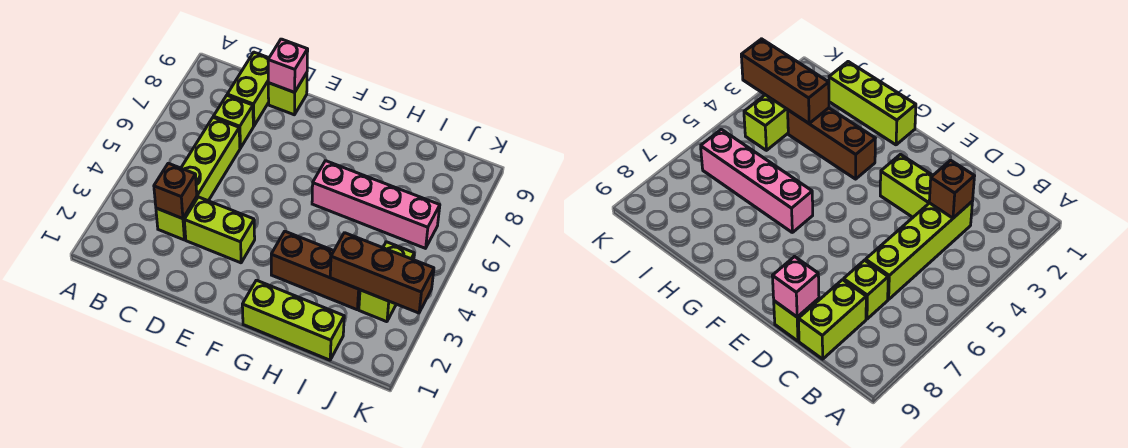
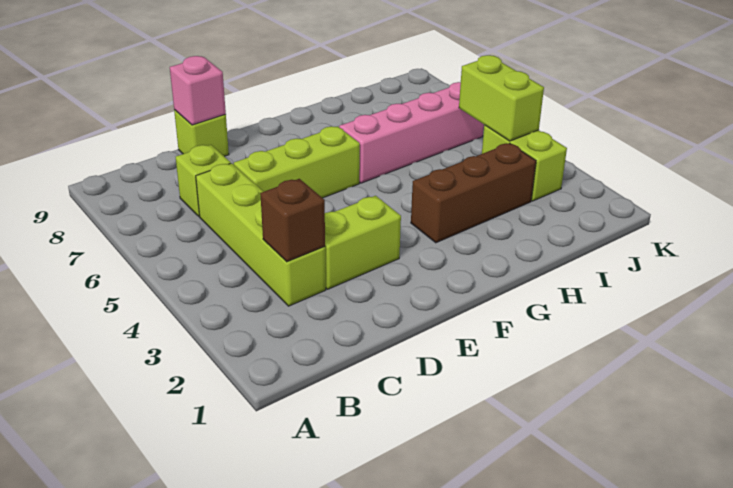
lime 1x2 brick [227,52,269,126] -> lime 1x2 brick moved to [459,55,544,141]
lime 1x3 brick [242,280,344,360] -> lime 1x3 brick moved to [233,126,360,198]
brown 1x3 brick [330,233,434,313] -> none

